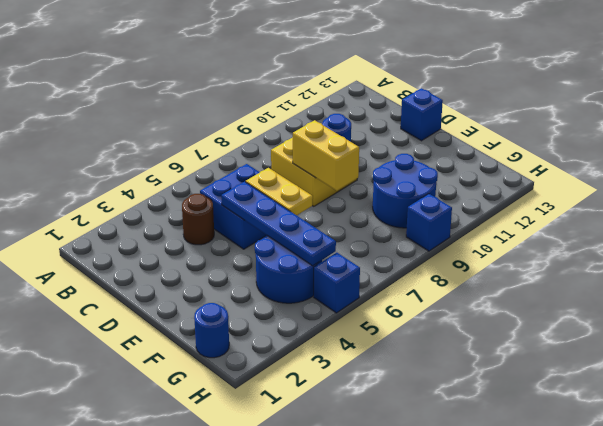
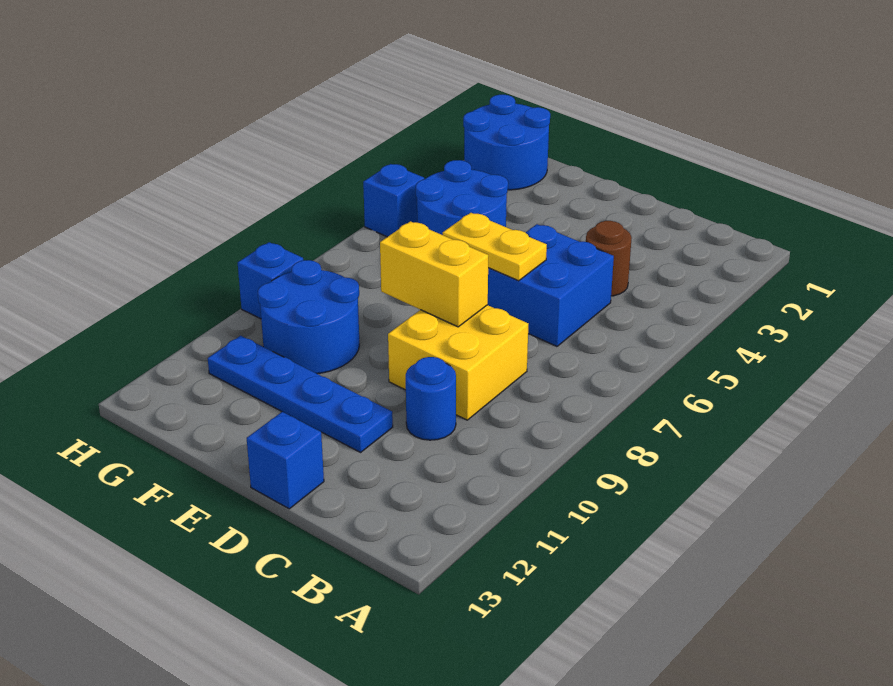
blue 1x4 plate [221,182,336,266] -> blue 1x4 plate moved to [208,336,393,452]
blue 1x1 round brick [194,303,229,358] -> blue 2x2 round brick [463,95,550,190]

